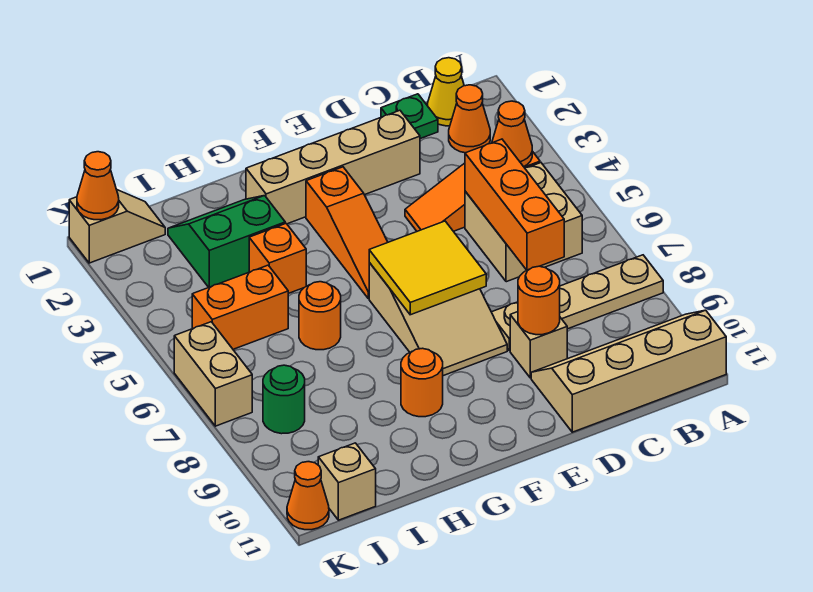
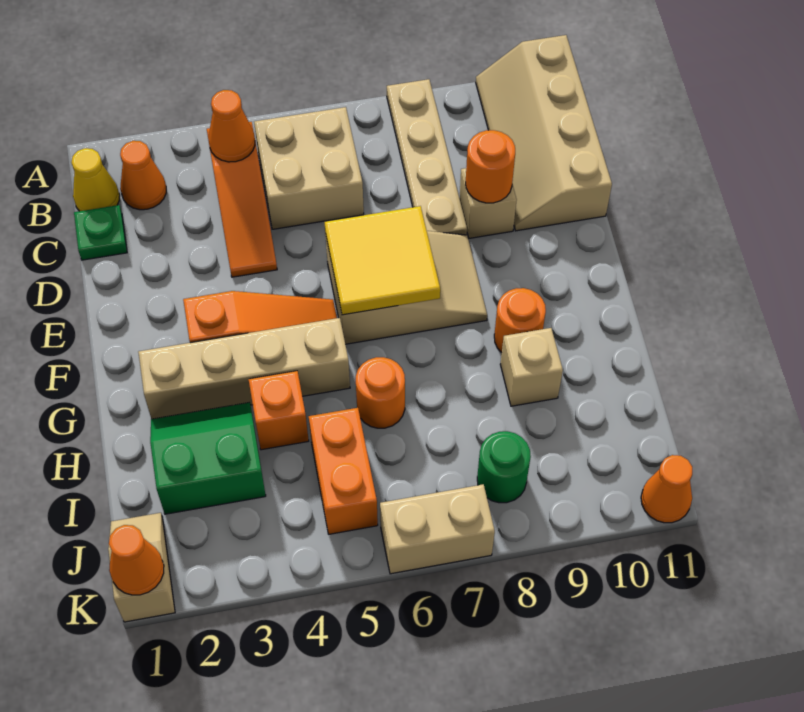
orange 1x3 brick [465,139,564,270] -> none
tan 1x4 brick [246,110,420,224] -> tan 1x4 brick turned to [138,318,350,419]
green 2x2 slope [168,196,285,287] -> green 2x2 slope turned to [150,402,266,514]
tan 1x1 brick [318,443,376,520] -> tan 1x1 brick moved to [500,328,563,406]

